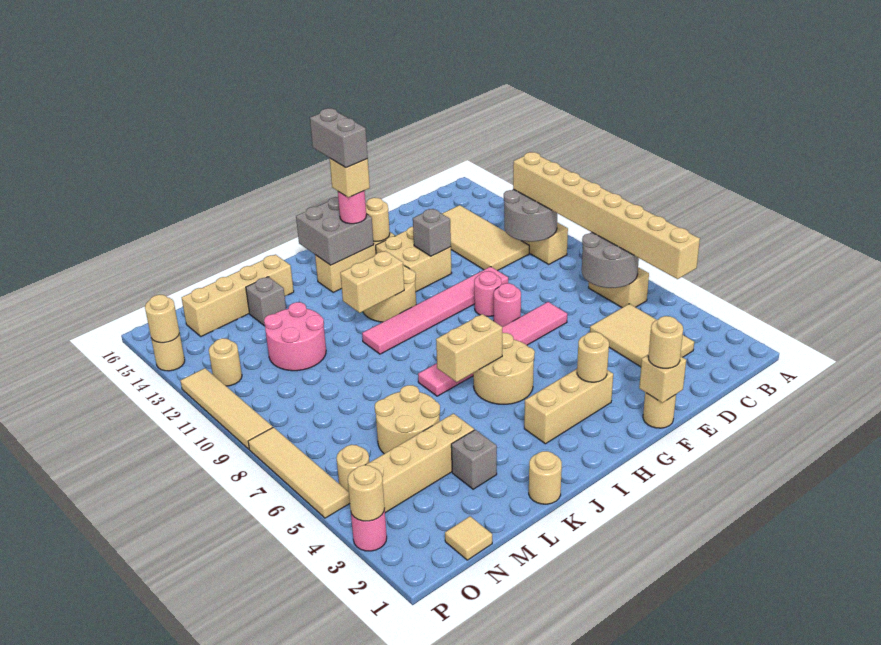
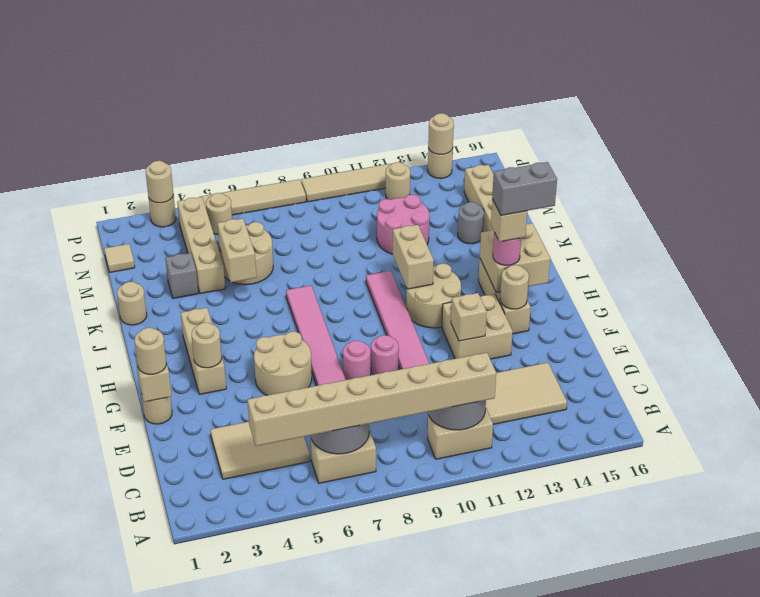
grey 1x1 brick [413,209,451,256] -> tan 1x1 brick [451,293,487,341]
tan 2x2 round brick [473,333,535,404] -> tan 2x2 round brick moved to [254,332,312,395]
grey 2x2 brick [296,197,374,265] -> tan 2x2 brick [480,223,550,292]
tan 1x2 brick [436,314,502,382] -> tan 1x2 brick moved to [217,218,256,282]
grey 1x1 brick [246,277,286,326] -> grey 1x1 round brick [458,202,484,244]
pink 1x1 round brick [351,509,387,551] -> tan 1x1 round brick [149,194,176,227]

